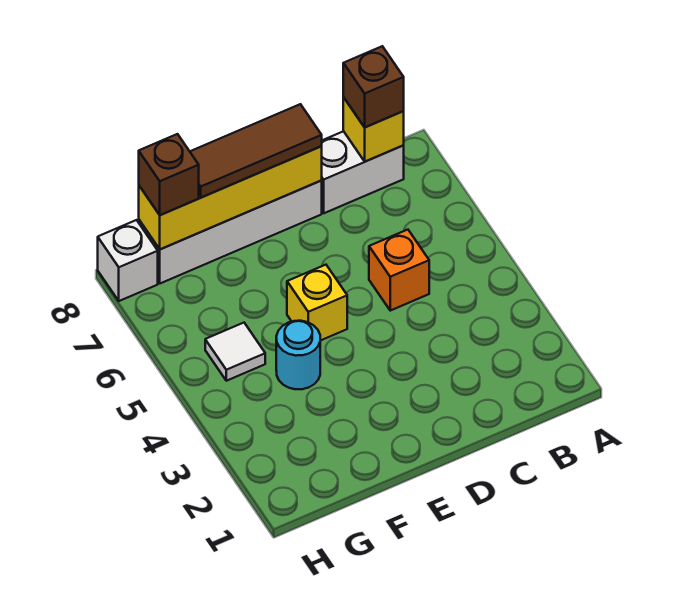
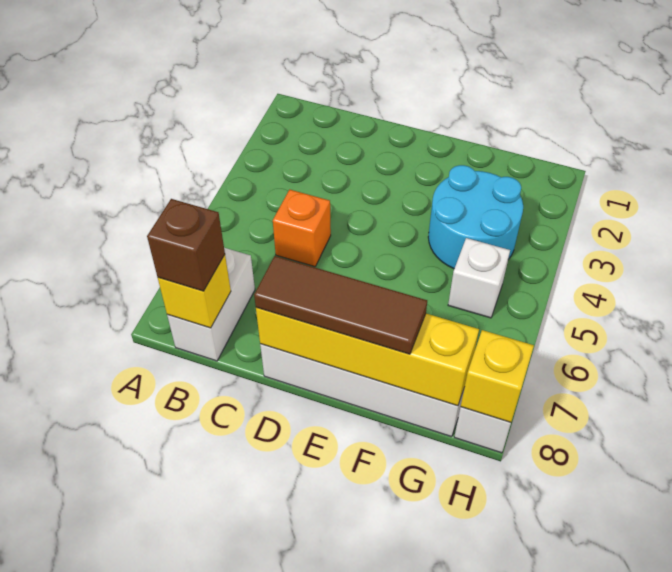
white 1x2 brick [321,131,404,213] -> white 1x2 brick turned to [167,248,255,361]
yellow 1x1 brick [287,265,347,341] -> yellow 1x1 brick moved to [461,330,534,422]
cyan 1x1 round brick [276,321,320,389] -> cyan 2x2 round brick [428,165,523,269]
white 1x1 tile [205,323,265,381] -> white 1x1 brick [448,238,510,318]
brown 1x1 brick [139,134,199,215] -> none

